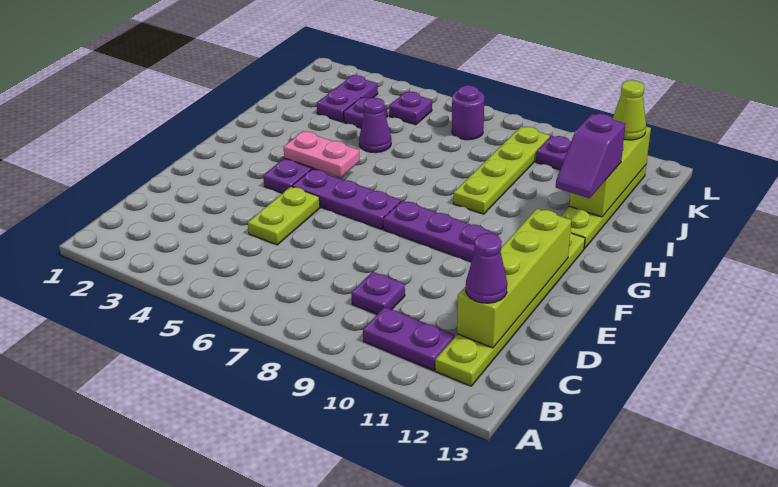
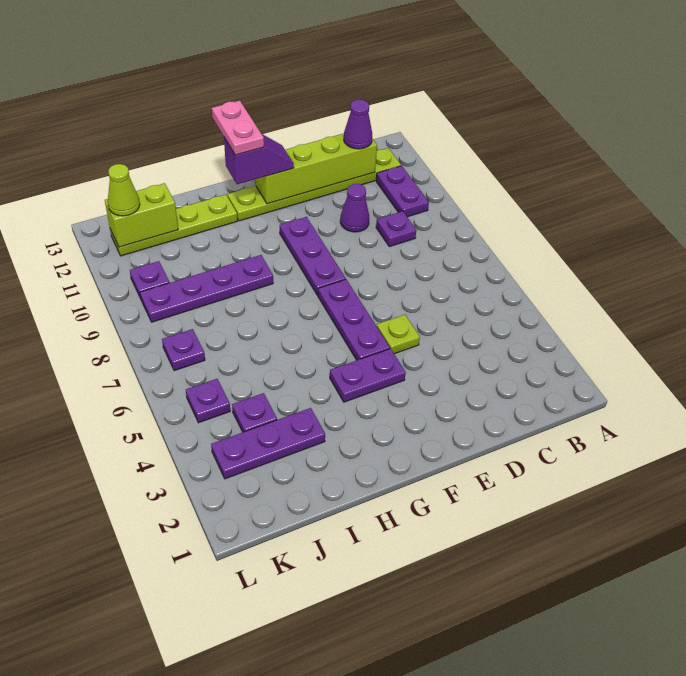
lime 1x2 plate [248,187,320,245] -> lime 1x1 plate [377,315,420,354]
pink 1x2 plate [284,131,360,177] -> pink 1x2 plate moved to [212,101,264,155]
lime 1x4 plate [453,127,550,214] -> purple 1x4 plate [140,255,273,322]
purple 1x2 slope [556,114,625,198] -> purple 1x2 slope moved to [224,134,294,184]
purple 1x1 cone [359,98,391,153] -> purple 1x1 cone moved to [340,184,369,232]
lime 1x3 brick [569,126,651,217] -> lime 1x2 brick [105,183,178,247]
purple 1x2 plate [317,75,378,122] -> purple 1x3 plate [211,408,325,479]
purple 1x1 round brick [452,85,484,140] -> purple 1x1 plate [162,329,205,371]

